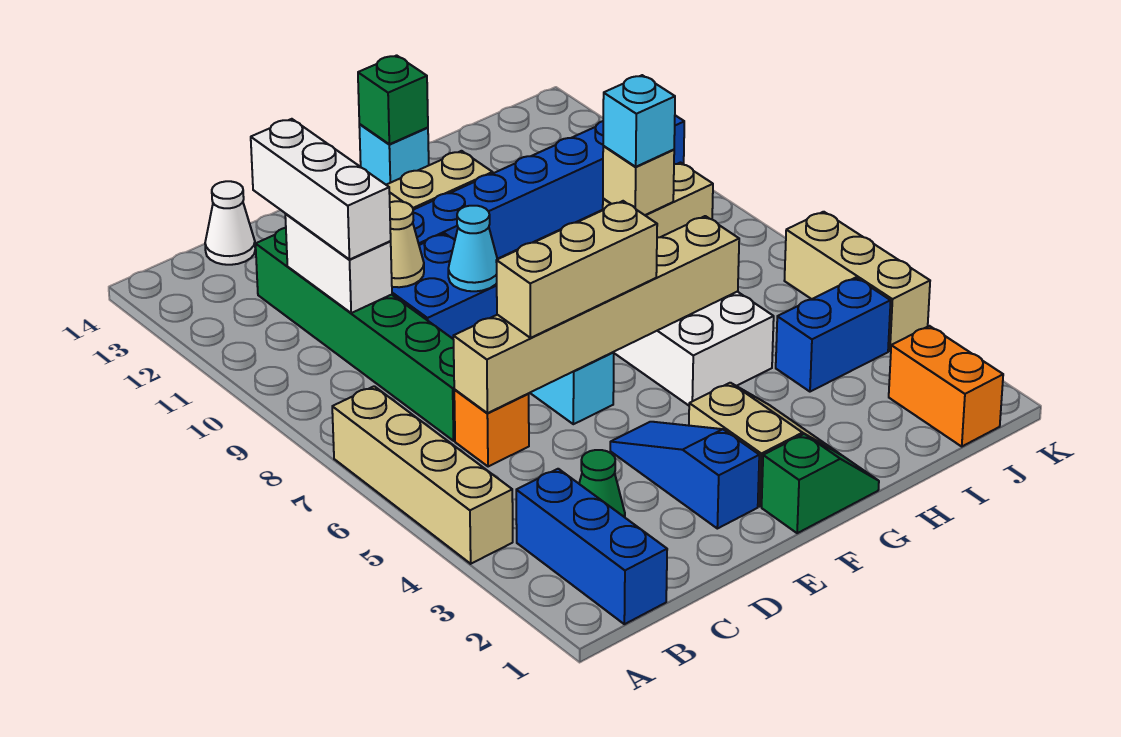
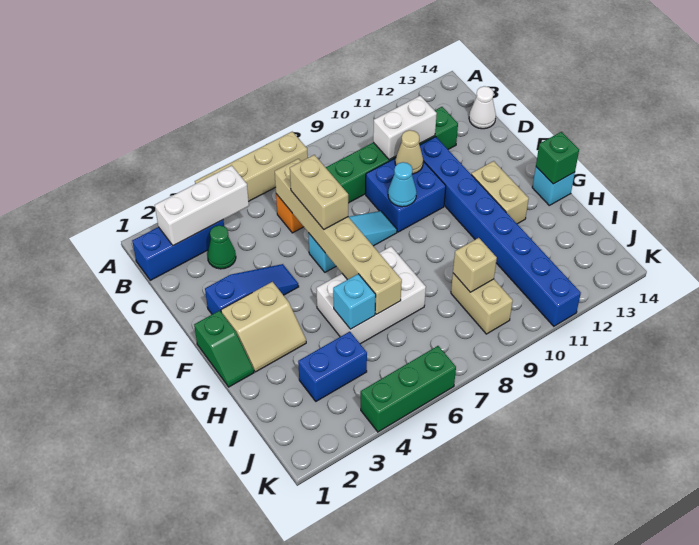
white 1x3 brick [251,119,391,259] -> white 1x3 brick moved to [155,166,249,246]
tan 1x3 brick [496,201,657,338] -> tan 1x2 brick [290,155,348,229]
blue 1x2 brick [776,278,891,392] -> blue 1x2 brick turned to [298,332,367,401]
cyan 1x1 brick [603,75,675,167] -> cyan 1x1 brick moved to [333,274,376,329]
orange 1x2 brick [889,326,1003,446] -> none
tan 1x3 brick [784,212,930,351] -> green 1x3 brick [361,346,456,432]

